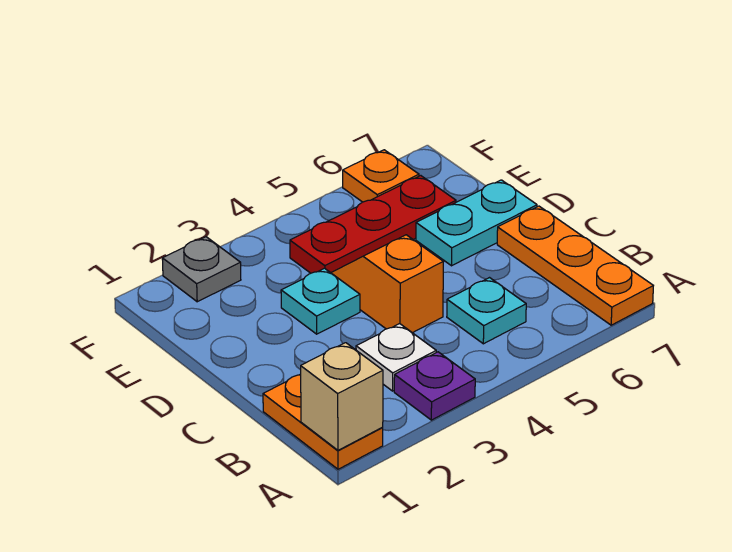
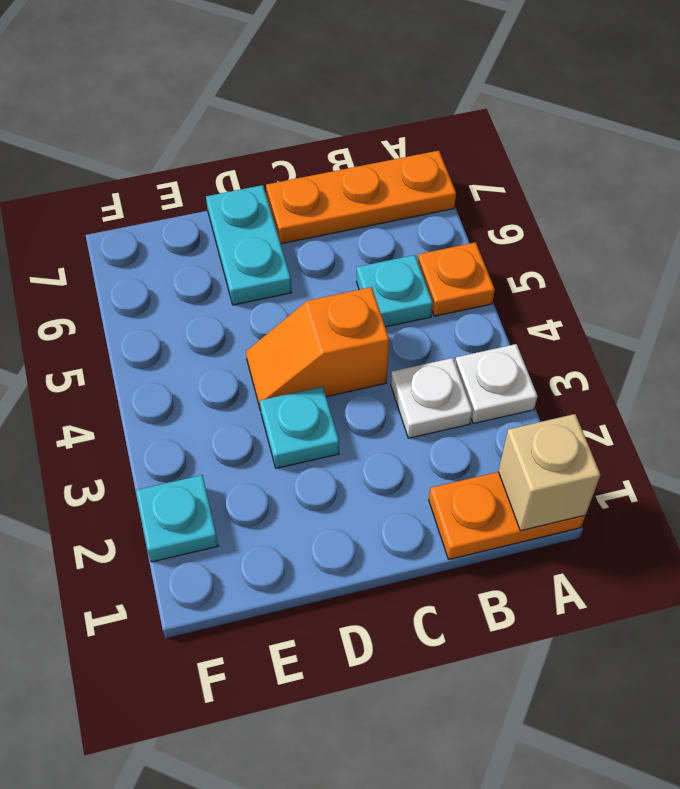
purple 1x1 plate [394,352,475,420] -> white 1x1 plate [455,344,537,424]
red 1x3 plate [290,176,456,273] -> none
grey 1x1 plate [162,237,241,302] -> cyan 1x1 plate [136,475,218,562]
orange 1x1 plate [343,150,419,202] -> orange 1x1 plate moved to [418,242,495,316]

